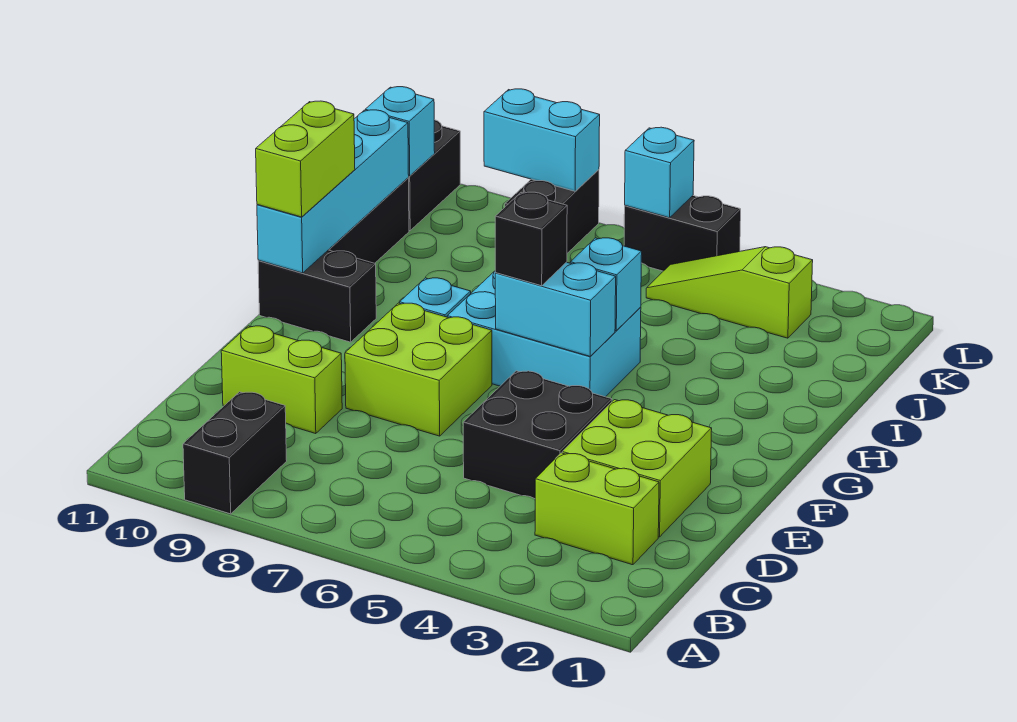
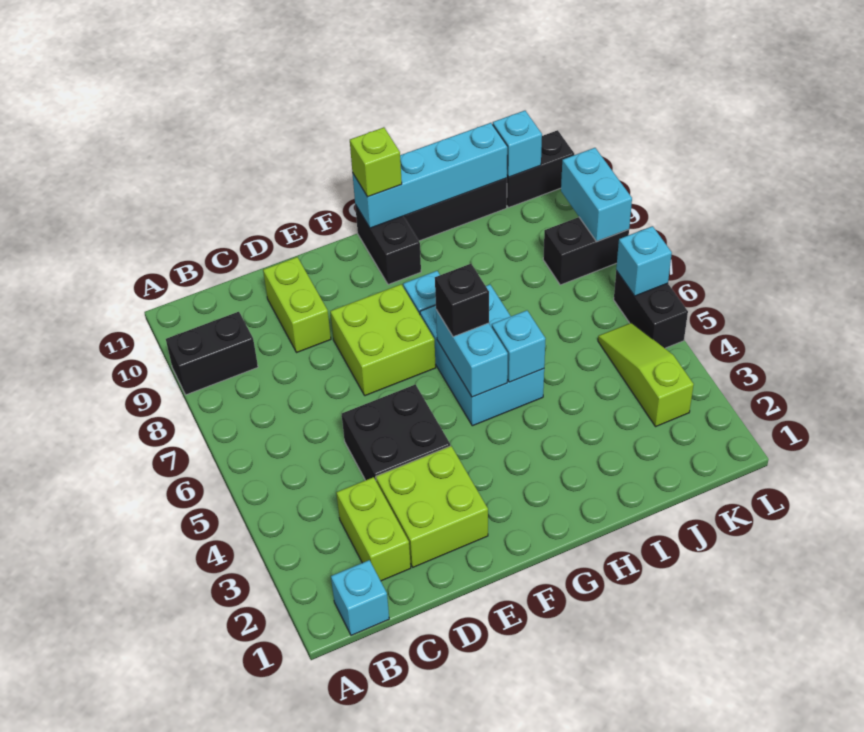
none -> cyan 1x1 brick [331,560,389,635]
lime 1x2 brick [256,101,355,217] -> lime 1x1 brick [350,127,402,197]

